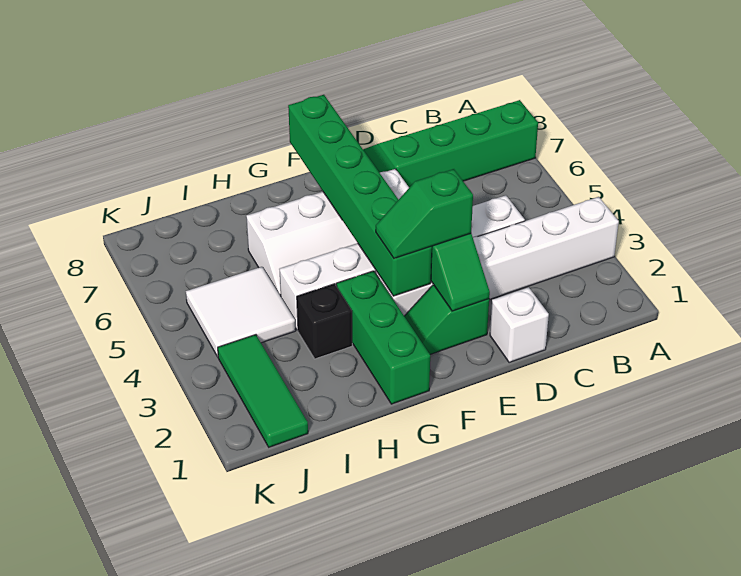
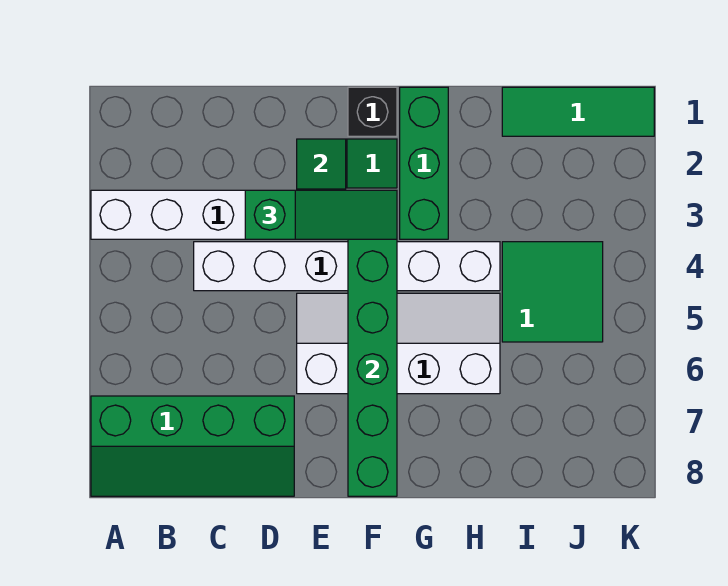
white 1x1 brick [490,287,549,363] -> none
green 1x2 slope [376,169,473,259] -> green 1x3 slope [245,190,397,239]
black 1x1 brick [297,284,352,359] -> black 1x1 brick moved to [348,87,397,136]
white 2x2 tile [186,267,295,357] -> green 2x2 tile [502,242,603,342]
green 1x3 tile [218,335,308,447] -> green 1x3 tile turned to [502,87,654,136]

